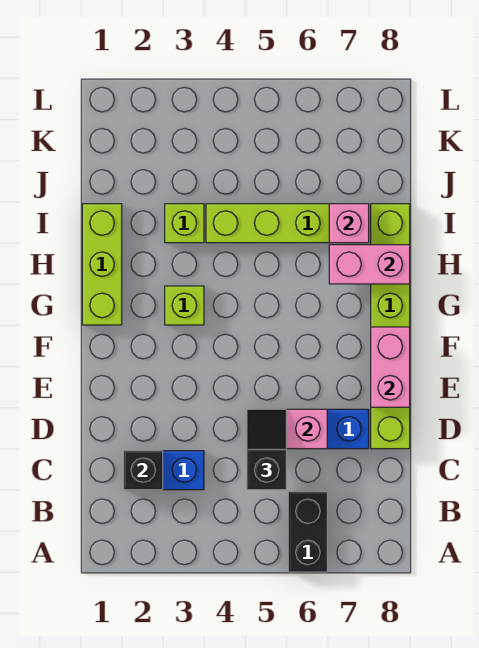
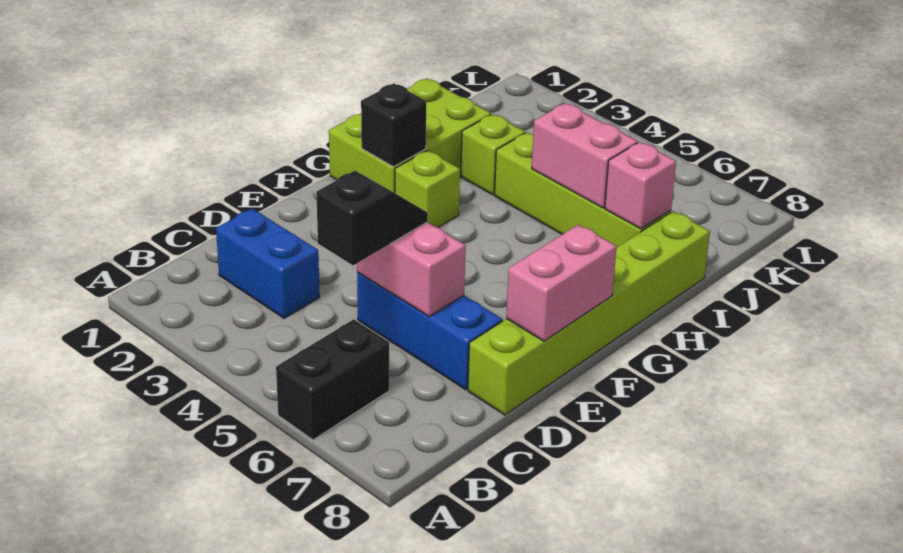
black 1x1 brick [124,451,163,490] -> black 1x1 brick moved to [361,84,426,167]
lime 1x3 brick [82,204,122,325] -> lime 2x3 brick [329,78,491,193]
pink 1x2 brick [329,245,410,284] -> pink 1x2 brick moved to [532,103,638,208]

